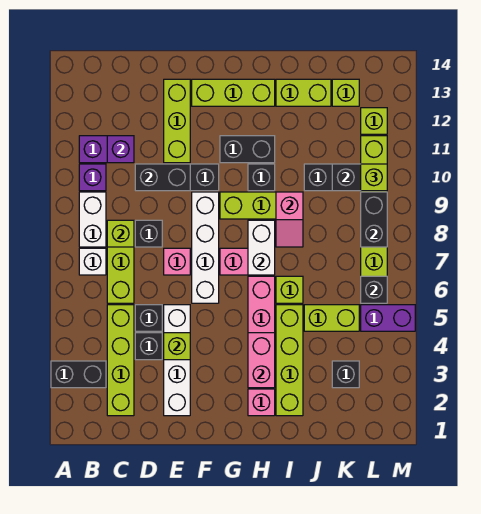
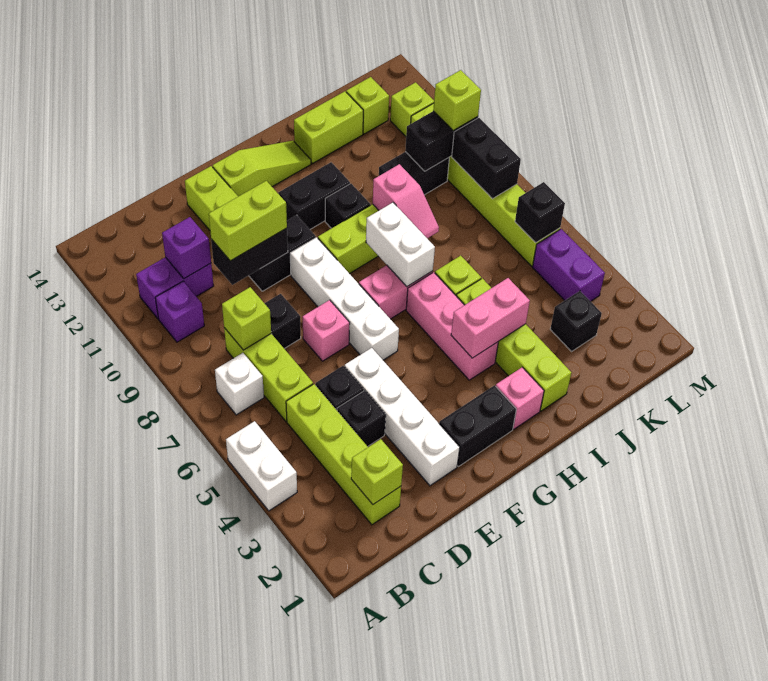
black 1x2 brick [51,361,106,388] -> black 1x2 brick moved to [439,386,516,467]
white 1x2 brick [79,192,106,247] -> white 1x2 brick moved to [226,421,297,511]
lime 1x1 brick [164,333,190,360] -> lime 1x1 brick moved to [351,439,403,504]
lime 1x3 brick [192,79,275,106] -> lime 1x3 slope [213,141,311,196]
pink 1x2 brick [248,333,275,388] -> pink 1x2 brick turned to [451,278,530,358]
lime 1x2 brick [304,305,359,331] -> lime 1x2 brick moved to [209,181,287,261]
purple 1x2 brick [361,305,415,331] -> purple 1x2 brick turned to [533,229,605,301]

